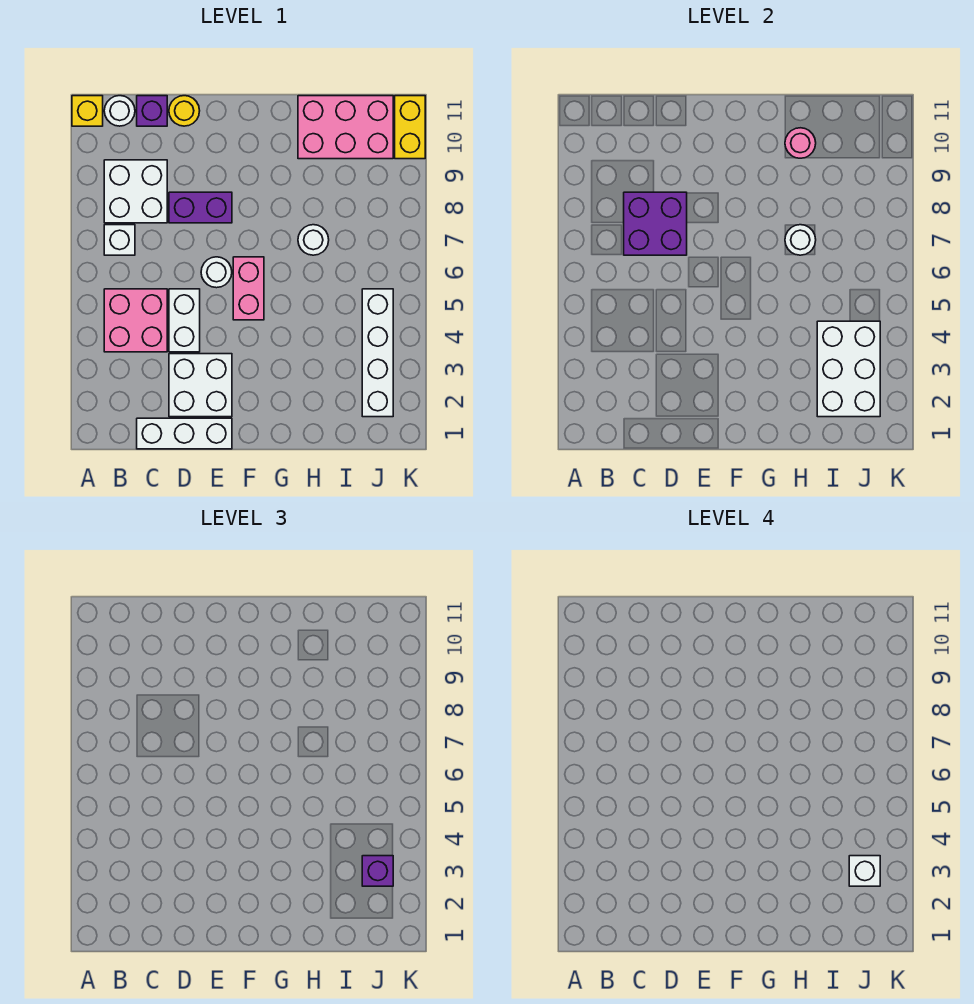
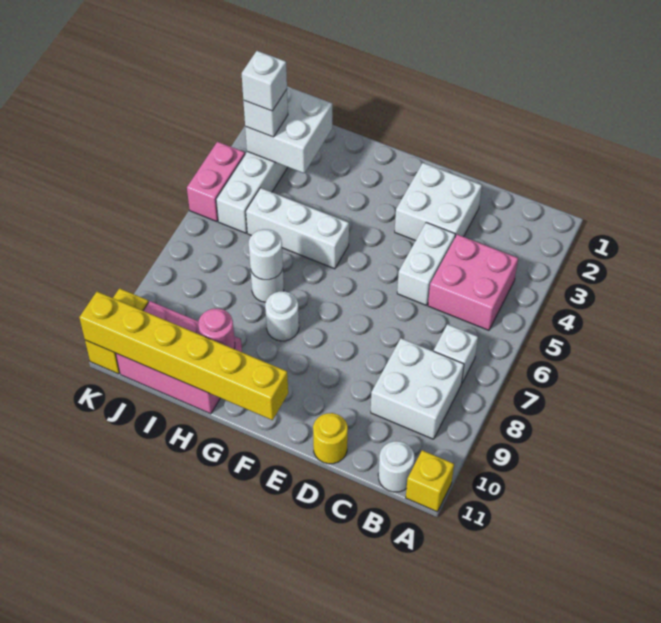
white 1x3 brick [137,418,232,449] -> white 1x3 brick moved to [246,188,349,269]
purple 2x2 brick [624,192,687,255] -> none
purple 1x1 brick [137,96,167,126] -> none
purple 1x2 brick [169,192,232,223] -> none
white 1x1 round brick [201,257,232,288] -> white 1x1 round brick moved to [265,291,299,341]
pink 1x2 brick [233,257,264,320] -> pink 1x2 brick moved to [187,142,245,222]
none -> yellow 1x6 brick [79,292,288,420]
white 2x3 brick [817,321,880,417] -> white 2x2 brick [245,86,332,173]
purple 1x1 brick [362,856,393,886] -> white 1x1 brick [243,90,288,137]

